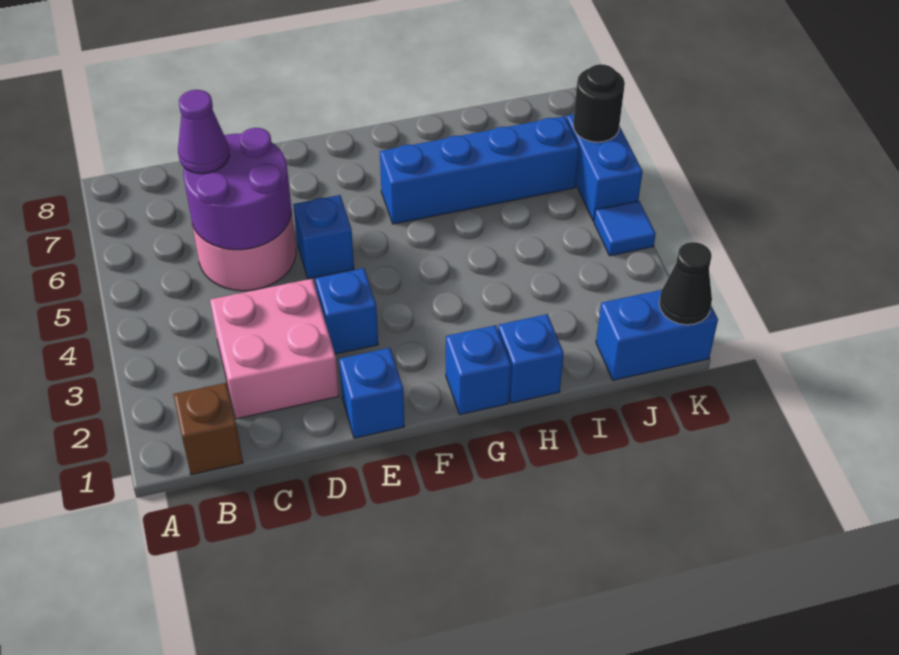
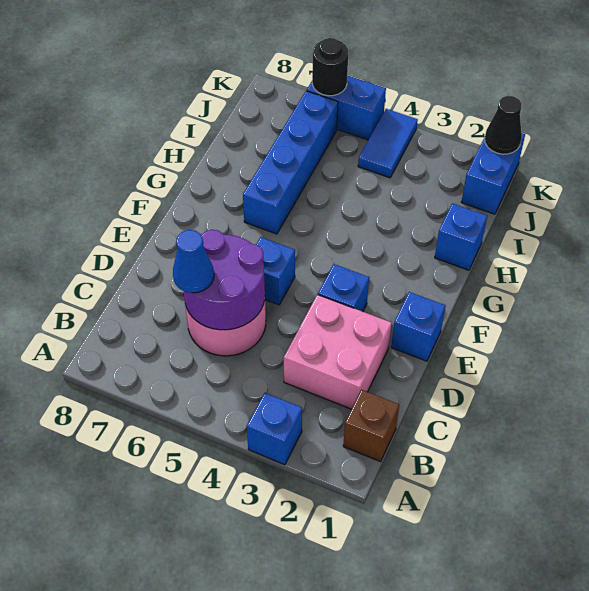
purple 1x1 cone [178,90,229,173] -> blue 1x1 cone [173,230,214,293]
blue 1x1 brick [446,325,511,415] -> blue 1x1 brick moved to [247,393,302,465]
blue 1x1 tile [594,201,656,256] -> blue 1x2 tile [358,109,418,178]

